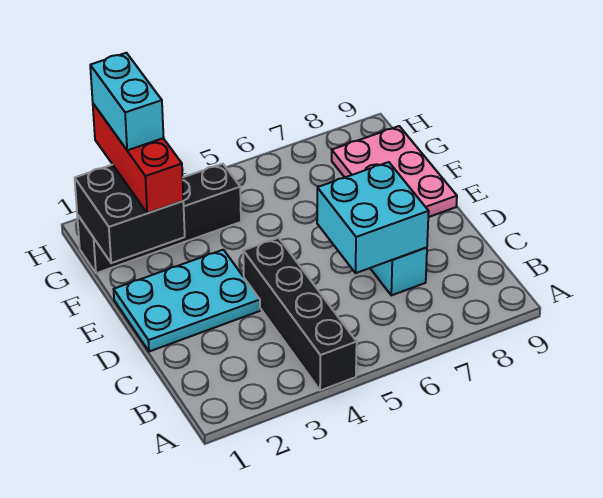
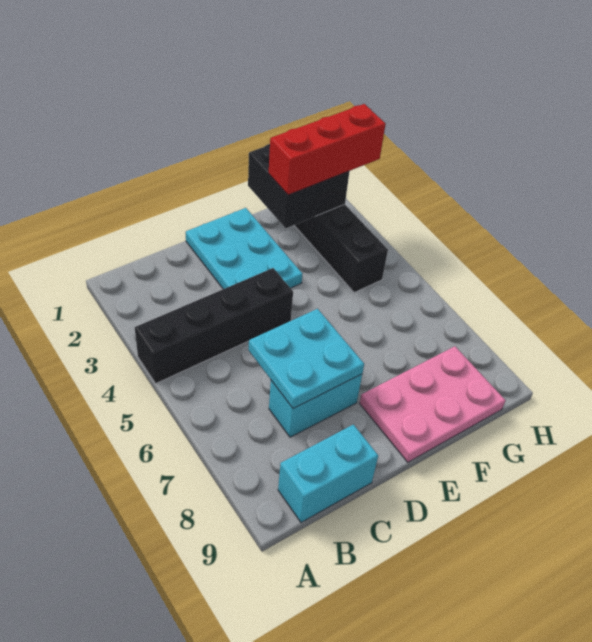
cyan 2x2 brick [317,162,429,273] -> cyan 2x2 plate [249,309,364,409]
cyan 1x2 brick [90,53,164,150] -> cyan 1x2 brick moved to [278,425,378,522]

